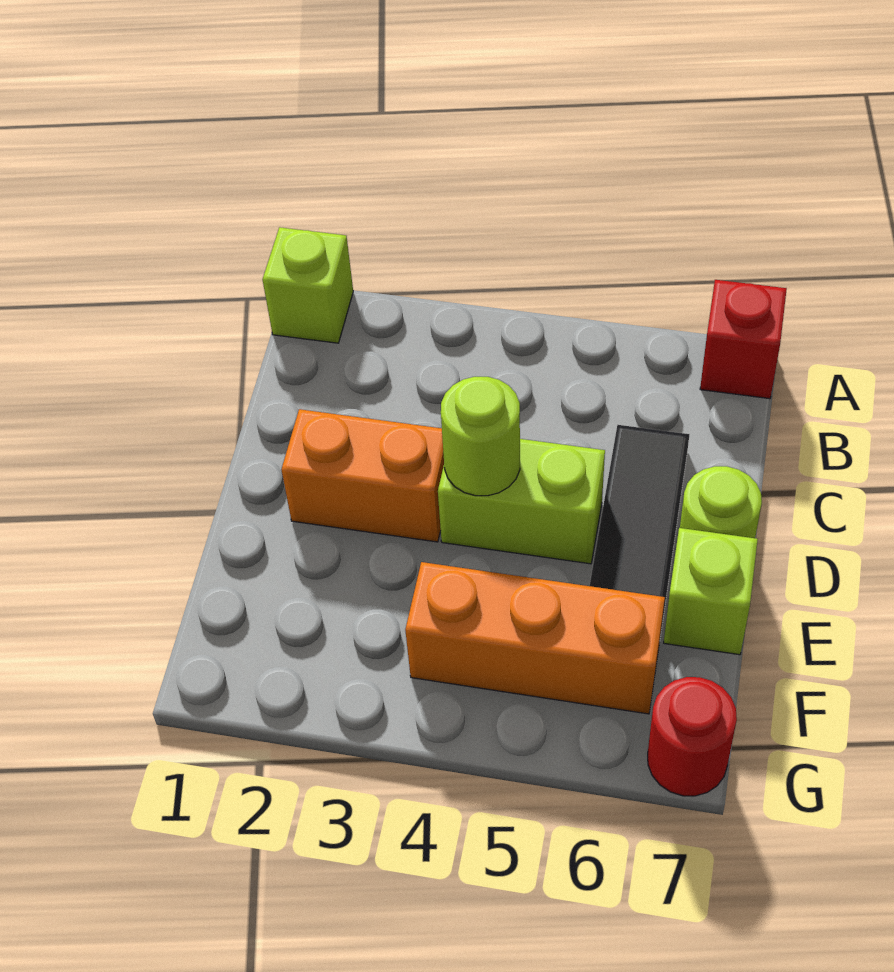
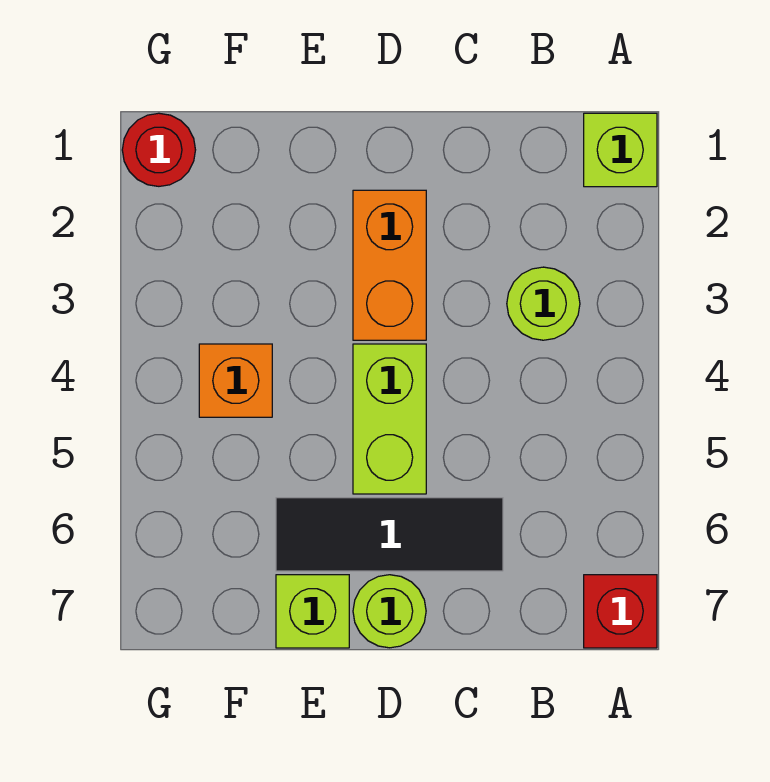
lime 1x1 round brick [441,377,520,496] -> lime 1x1 round brick moved to [507,267,580,340]
orange 1x3 brick [405,562,665,714] -> orange 1x1 brick [199,344,272,417]
red 1x1 round brick [648,677,737,796] -> red 1x1 round brick moved to [122,113,195,186]

